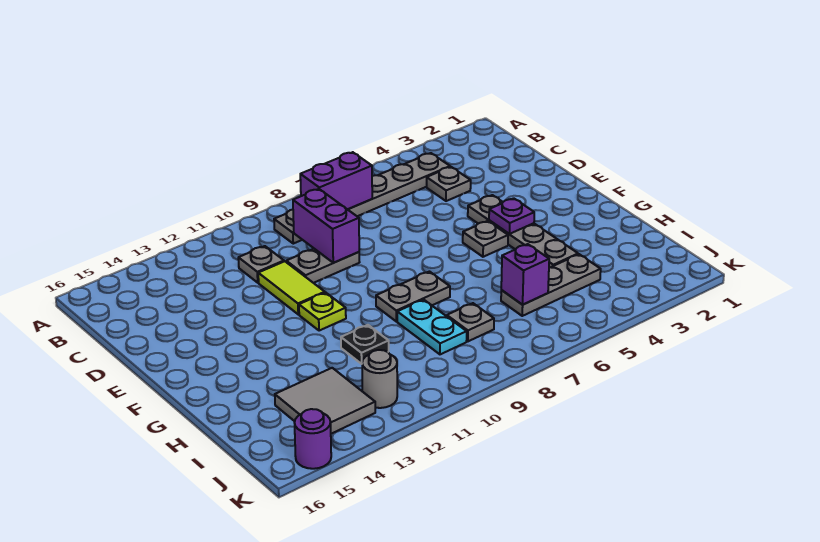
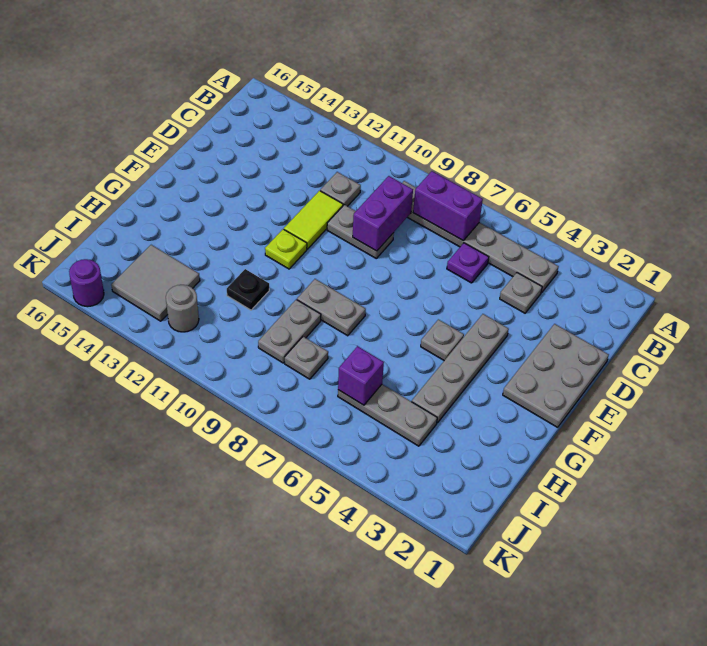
none -> grey 2x3 plate [503,324,609,427]
purple 1x1 plate [489,198,534,234] -> purple 1x1 plate moved to [447,243,489,283]
cyan 1x2 plate [397,300,467,354] -> grey 1x2 plate [258,300,321,363]

